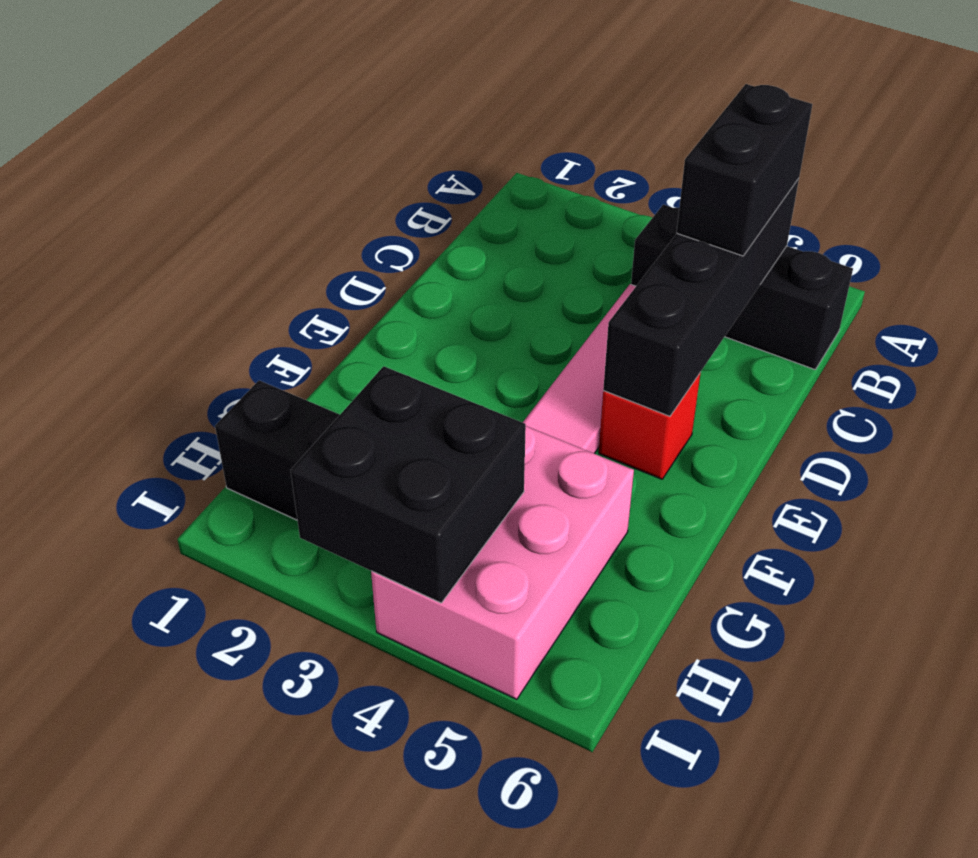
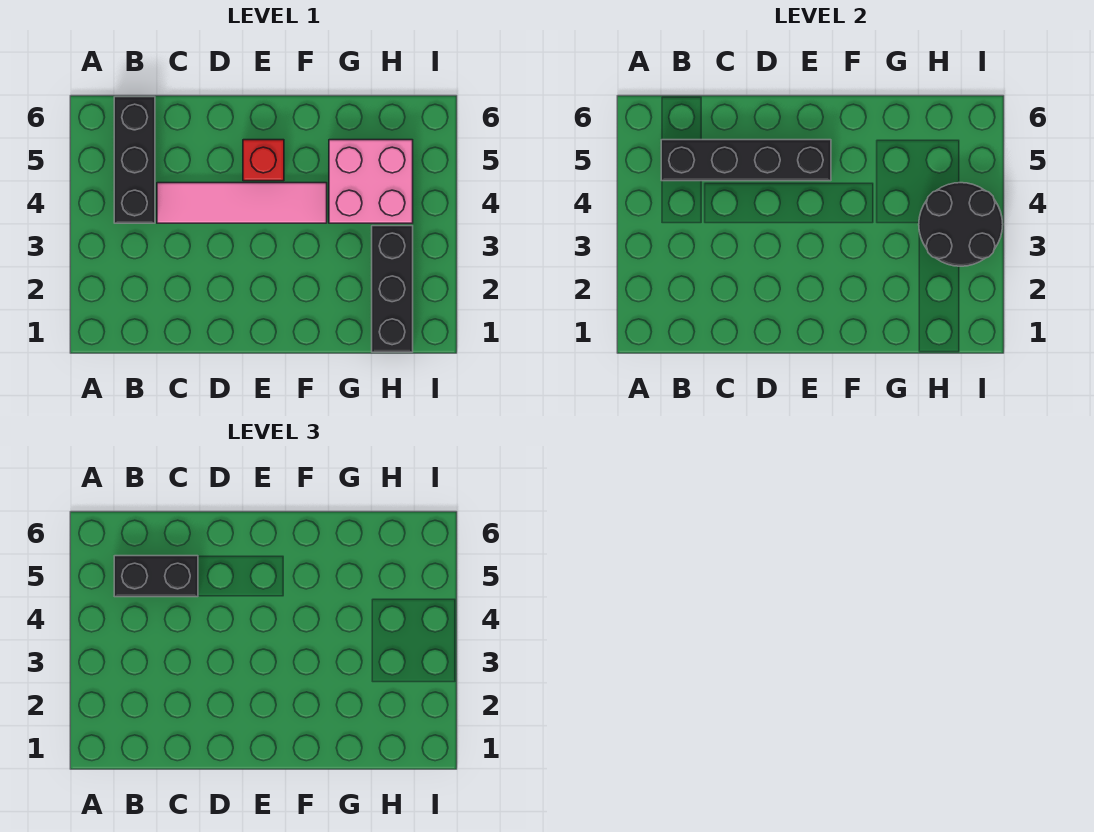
pink 2x3 brick [371,426,634,699] -> pink 2x2 brick [329,140,413,223]
black 2x2 brick [290,366,526,603] -> black 2x2 round brick [919,183,1003,266]

